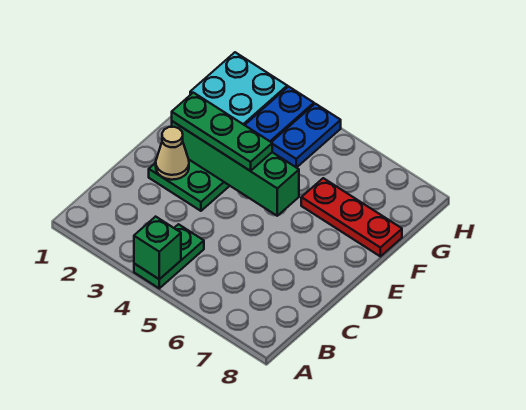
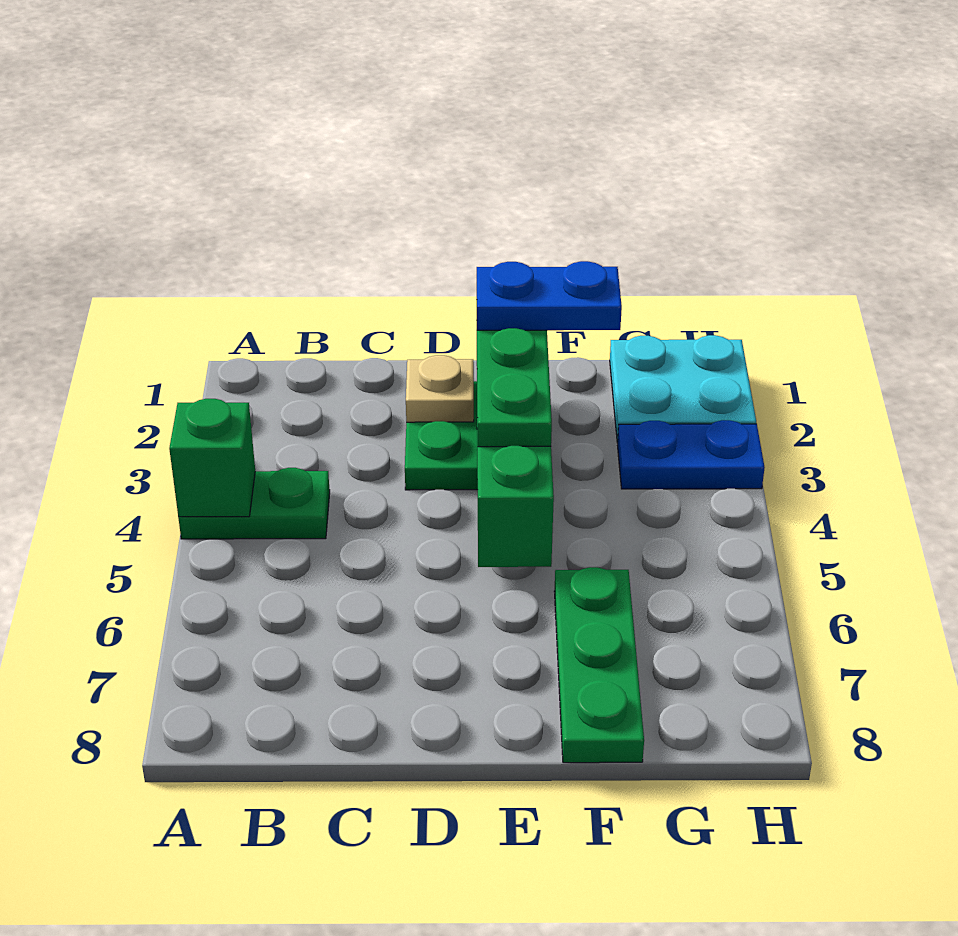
tan 1x1 cone [156,127,189,180] -> tan 1x1 plate [406,355,474,422]
red 1x3 plate [301,178,402,256] -> green 1x3 plate [554,567,644,763]
blue 1x2 plate [272,104,341,168] -> blue 1x2 plate moved to [477,261,622,330]

